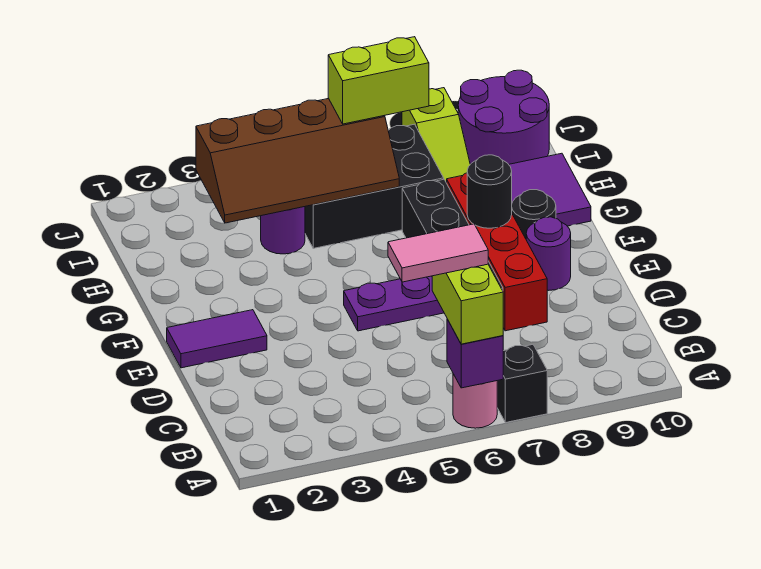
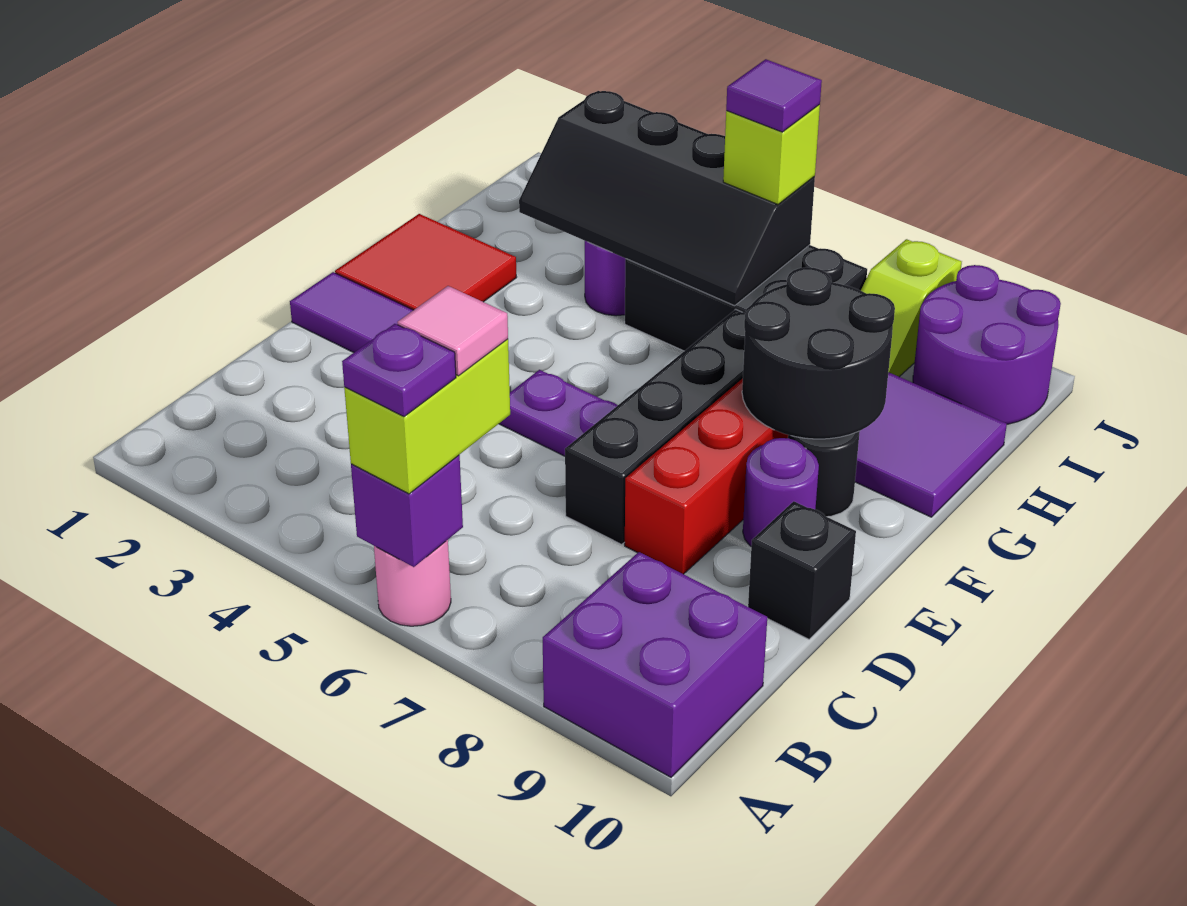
none -> purple 1x1 plate [342,324,456,417]
black 1x1 brick [497,345,547,423] -> black 1x1 brick moved to [748,501,856,639]
none -> purple 2x2 brick [543,552,767,777]
pink 1x2 tile [388,224,488,282] -> pink 1x1 tile [397,286,508,376]
none -> red 2x2 tile [335,214,517,310]
black 1x1 round brick [467,155,512,228] -> black 2x2 round brick [742,267,895,439]
brown 2x4 slope [196,98,399,223] -> black 2x4 slope [519,91,815,306]
lime 1x2 brick [328,37,429,124] -> lime 1x1 brick [723,105,820,204]
none -> purple 1x1 tile [726,59,822,132]

